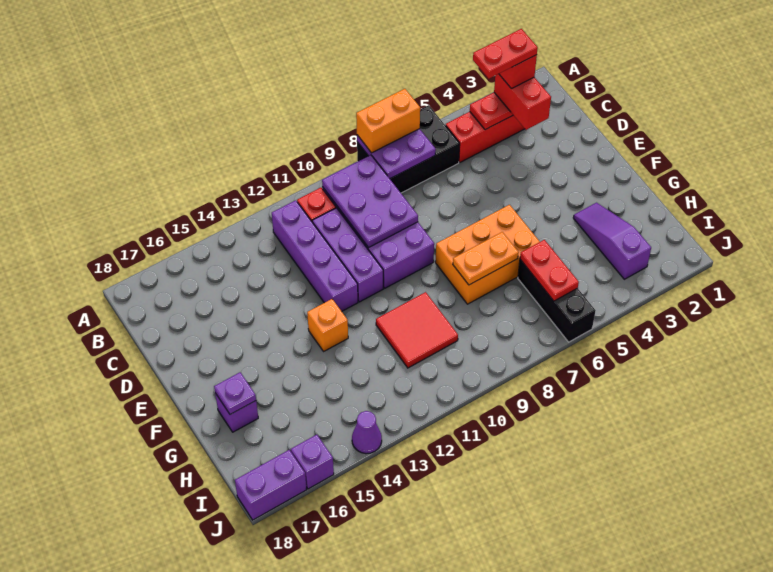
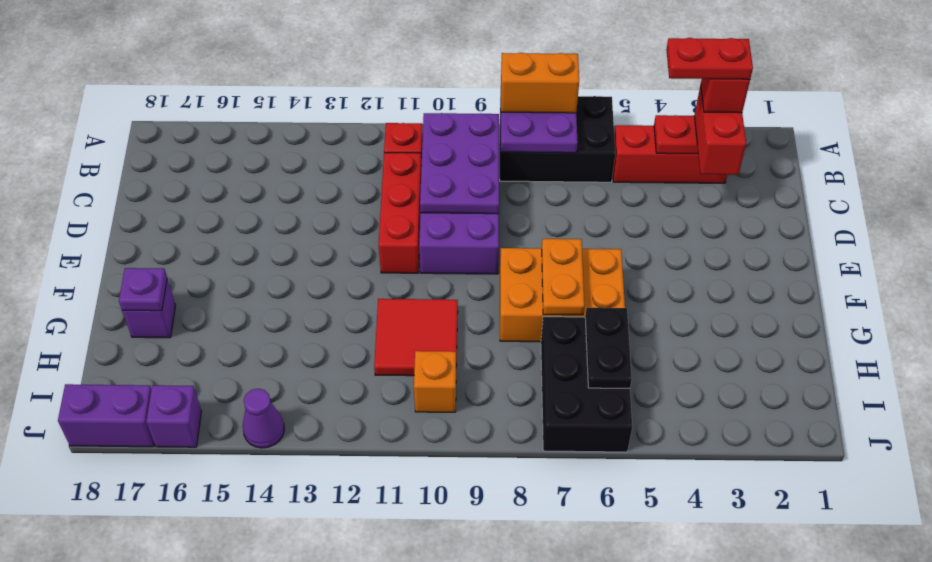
purple 1x4 brick [272,200,358,311] -> none
purple 1x3 brick [312,208,383,302] -> red 1x3 brick [379,153,422,273]
orange 1x1 brick [307,299,348,351] -> orange 1x1 brick moved to [414,351,456,412]
purple 1x3 slope [573,203,651,279] -> none
orange 1x2 plate [453,232,519,285] -> orange 1x2 plate turned to [542,239,584,315]
black 1x3 brick [518,260,596,342] -> black 2x3 brick [541,317,632,452]
red 1x2 plate [520,240,579,301] -> black 1x2 plate [585,308,632,388]

